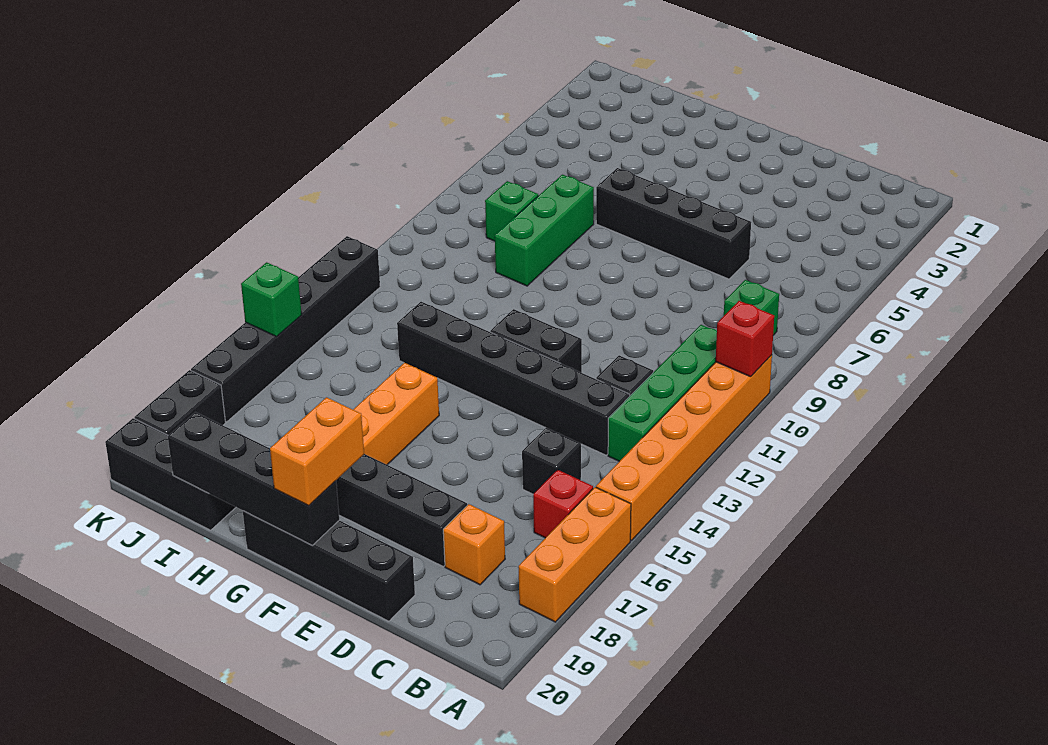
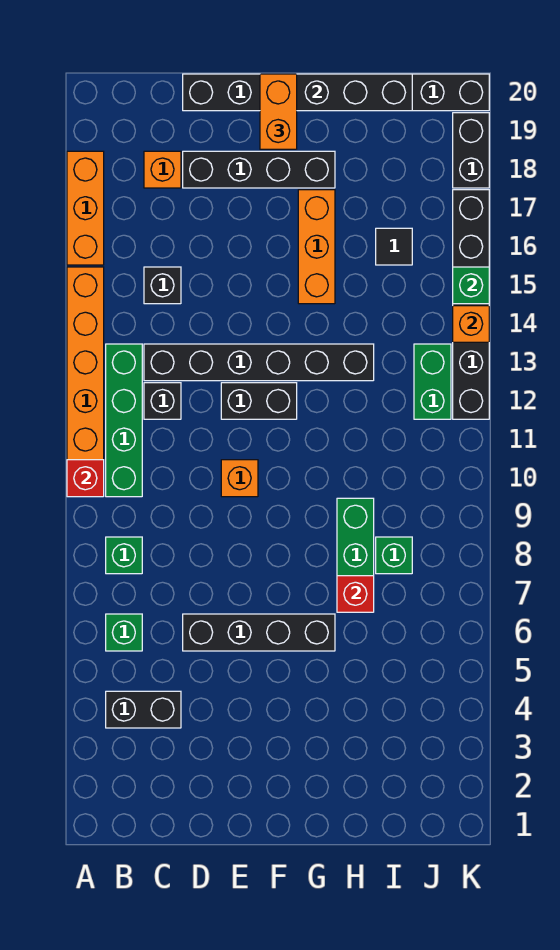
none -> black 1x2 brick [106,691,181,728]
none -> green 1x1 brick [106,614,142,651]
red 1x1 brick [533,470,593,538] -> red 1x1 brick moved to [337,576,374,612]
none -> orange 1x1 brick [221,460,258,497]
none -> black 1x1 tile [376,228,412,265]
none -> green 1x2 brick [414,344,451,419]
none -> orange 1x1 brick [453,306,489,342]

